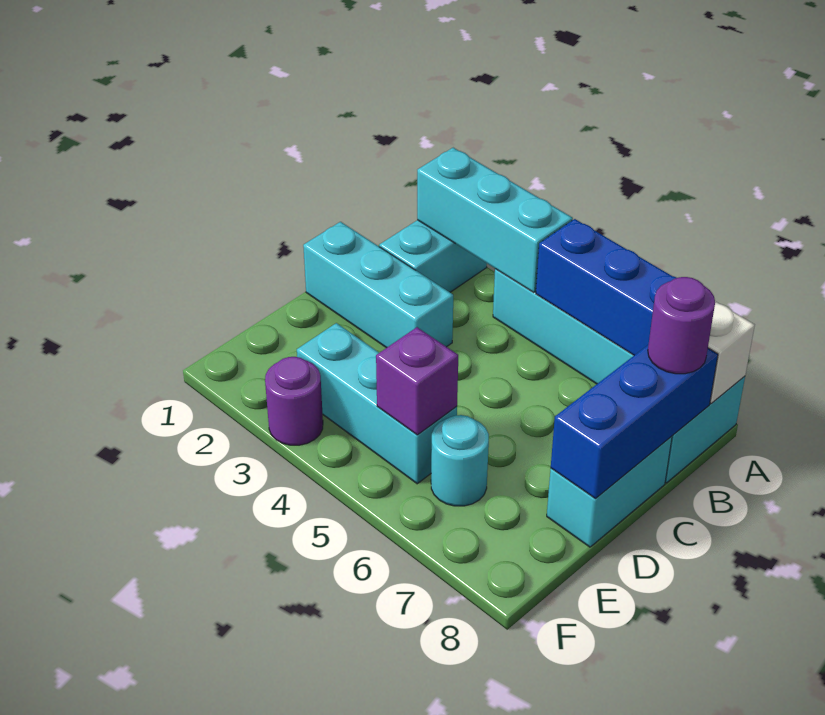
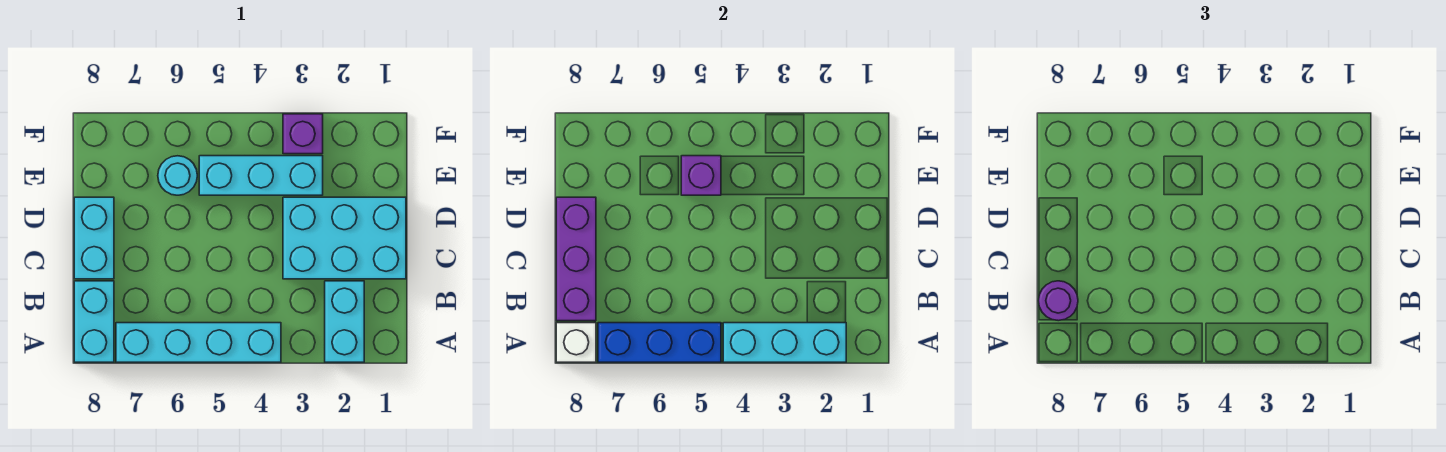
blue 1x3 brick [551,344,718,499] -> purple 1x3 brick [556,197,596,321]
cyan 1x3 brick [303,222,453,348] -> cyan 2x3 brick [283,197,406,279]
purple 1x1 round brick [265,357,323,445] -> purple 1x1 brick [283,114,323,154]

